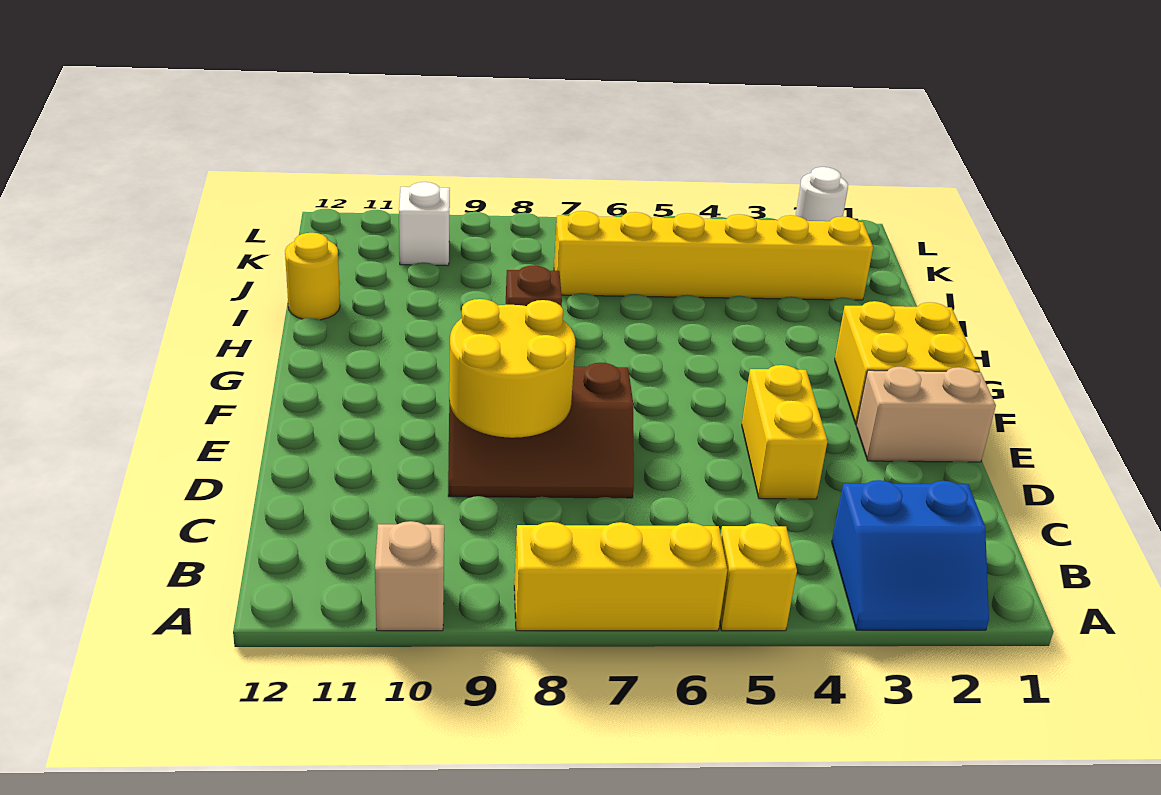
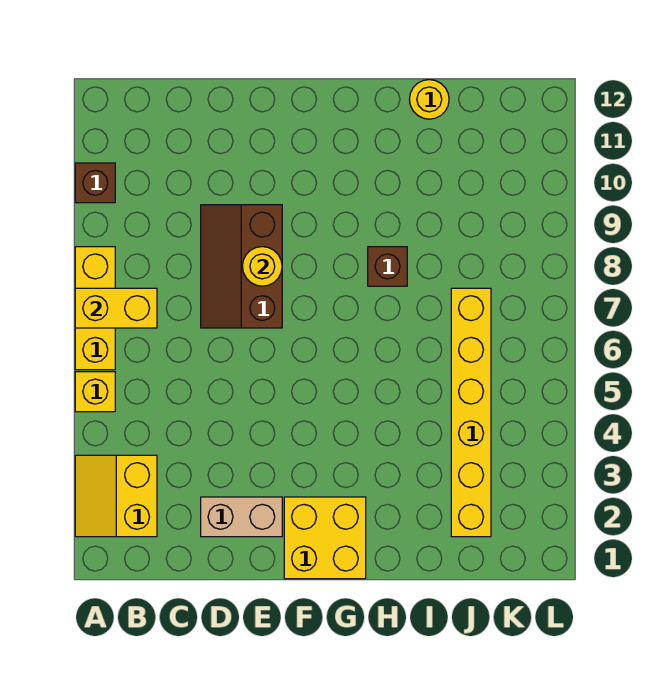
blue 2x2 slope [832,480,989,630] -> yellow 2x2 slope [75,455,157,537]
tan 1x1 brick [375,521,444,631] -> brown 1x1 brick [75,163,115,203]
yellow 1x2 brick [742,365,827,499] -> yellow 1x2 brick moved to [75,288,157,328]
yellow 2x2 round brick [449,299,575,438] -> yellow 1x1 round brick [242,247,282,286]
tan 1x2 brick [856,367,996,462] -> tan 1x2 brick turned to [201,497,282,537]
white 1x1 brick [399,182,450,266] -> none
white 1x1 round brick [796,167,848,221] -> none

